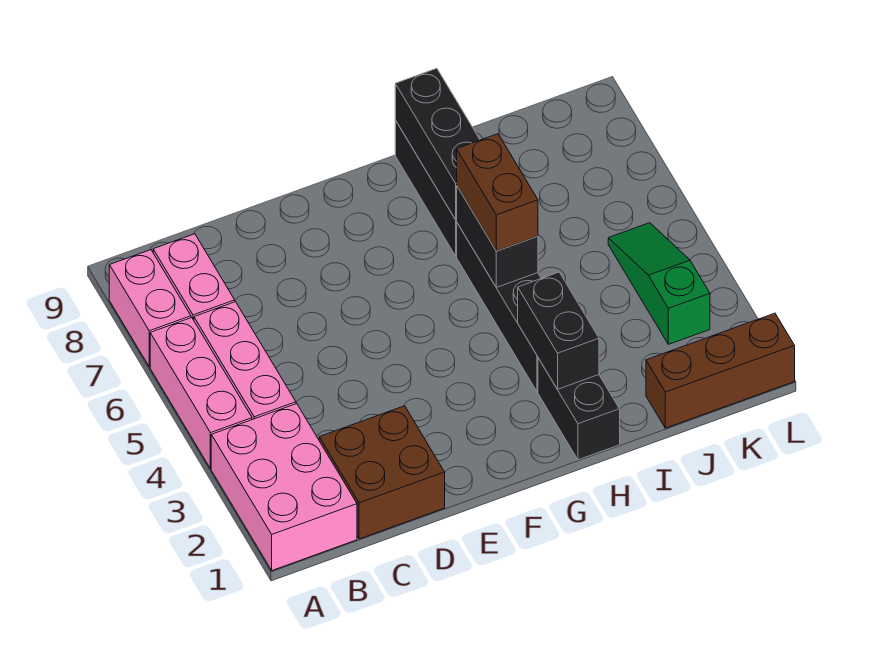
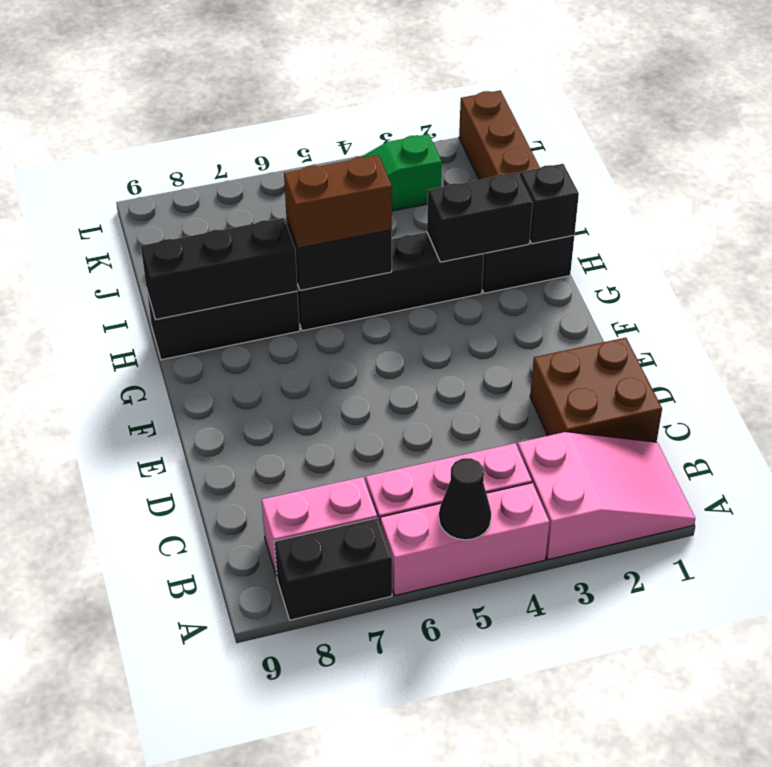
pink 2x3 brick [211,404,357,570] -> pink 2x3 slope [518,432,695,560]
none -> black 1x1 cone [439,458,491,540]
pink 1x2 brick [109,250,191,367] -> black 1x2 brick [274,518,392,620]
none -> black 1x1 brick [520,164,579,244]

